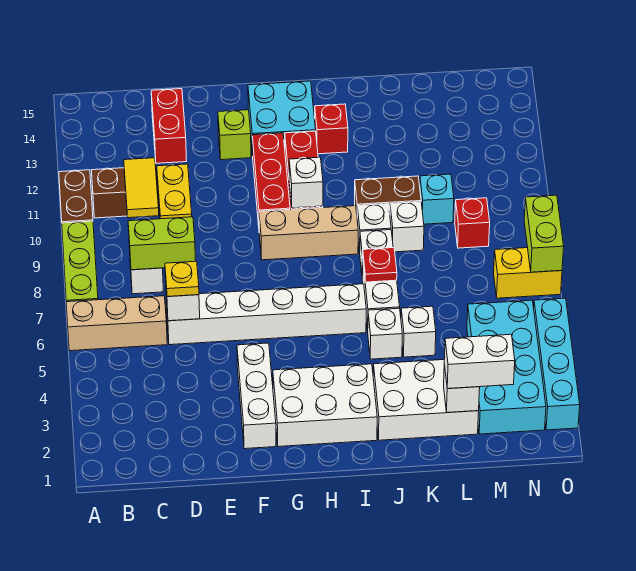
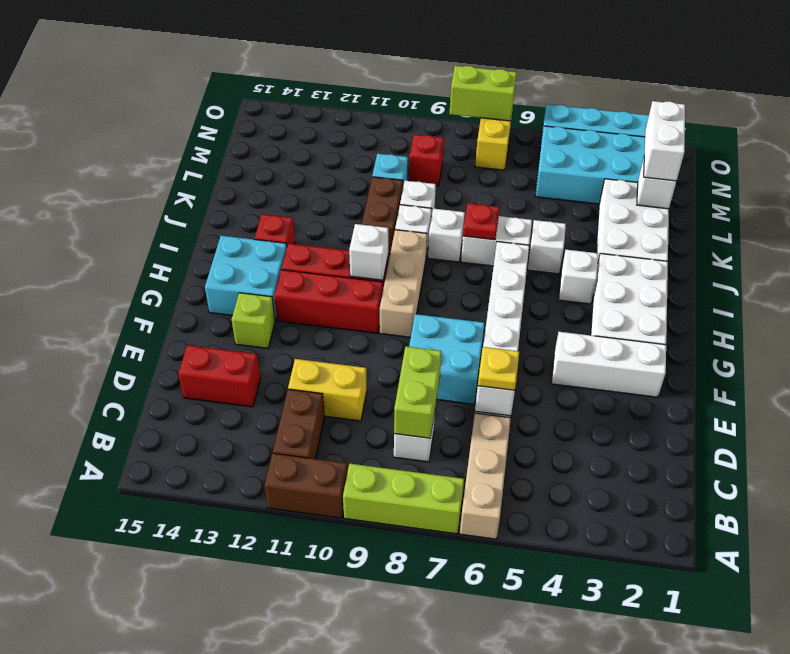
yellow 1x2 tile [124,158,159,218] -> none
none -> cyan 2x2 brick [409,314,484,404]
white 1x1 brick [401,306,436,357] -> white 1x1 brick moved to [559,250,598,304]

